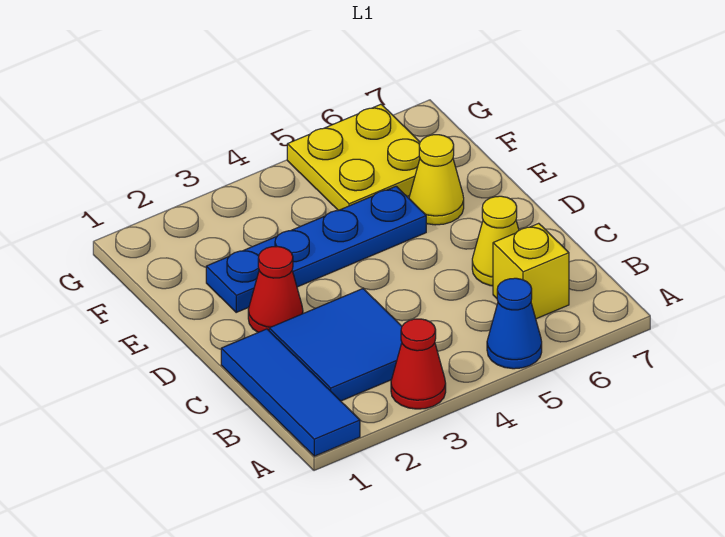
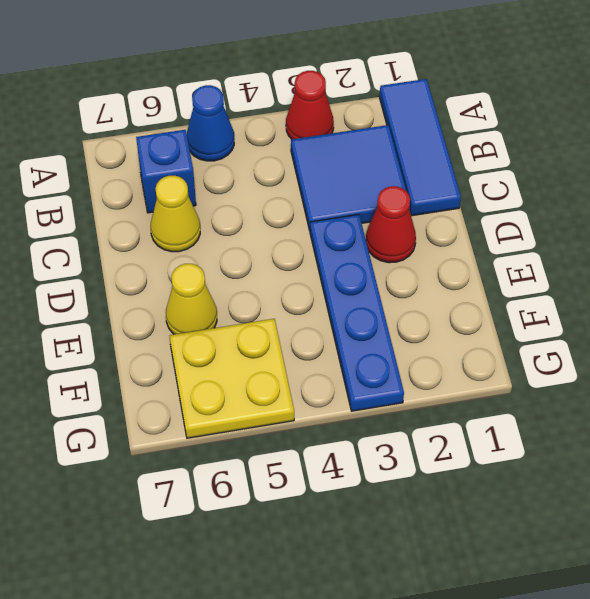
yellow 1x1 brick [493,223,569,319] -> blue 1x1 brick [136,130,196,213]
blue 1x4 plate [206,186,426,312] -> blue 1x4 plate turned to [310,215,404,411]

